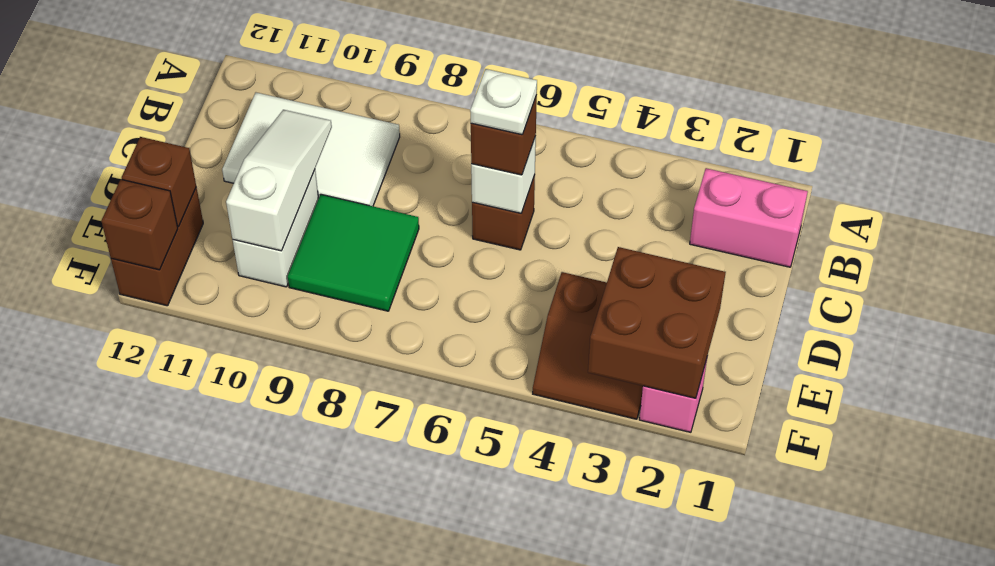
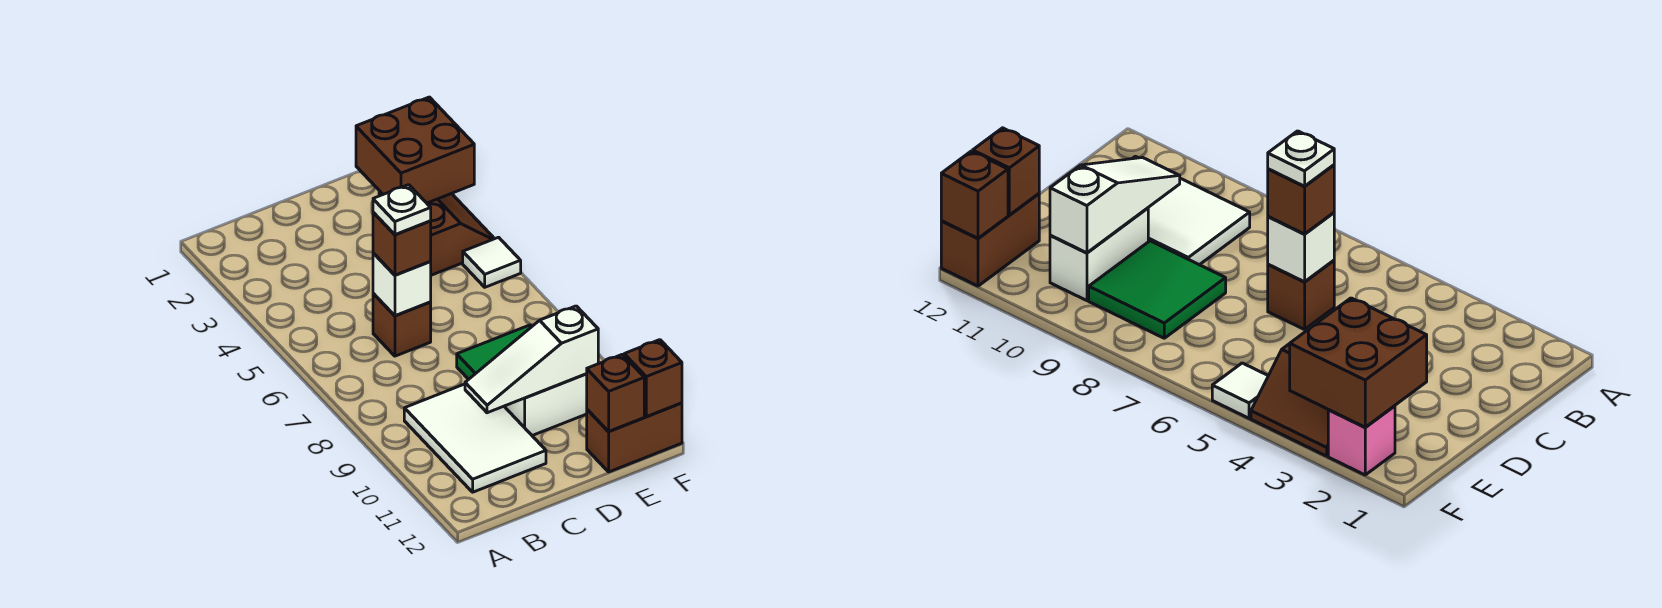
pink 1x2 brick [690,168,808,267] -> none
none -> white 1x1 tile [463,237,521,287]

